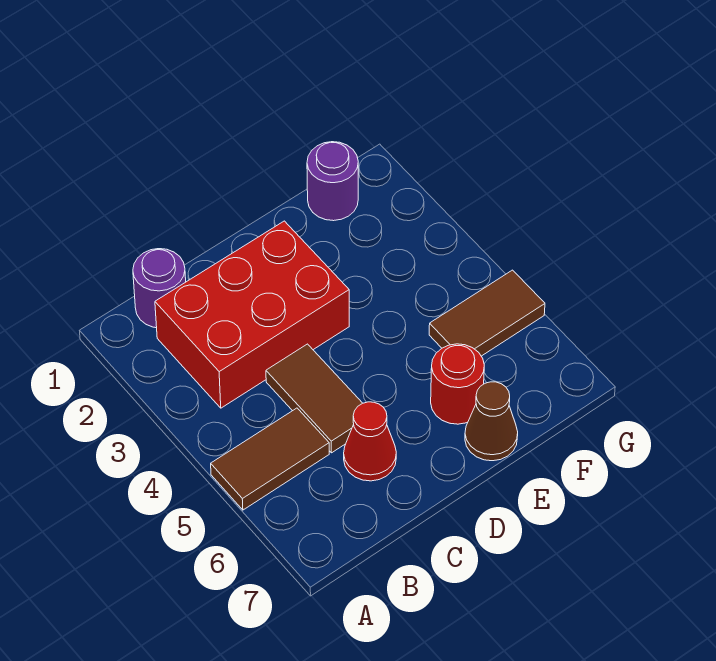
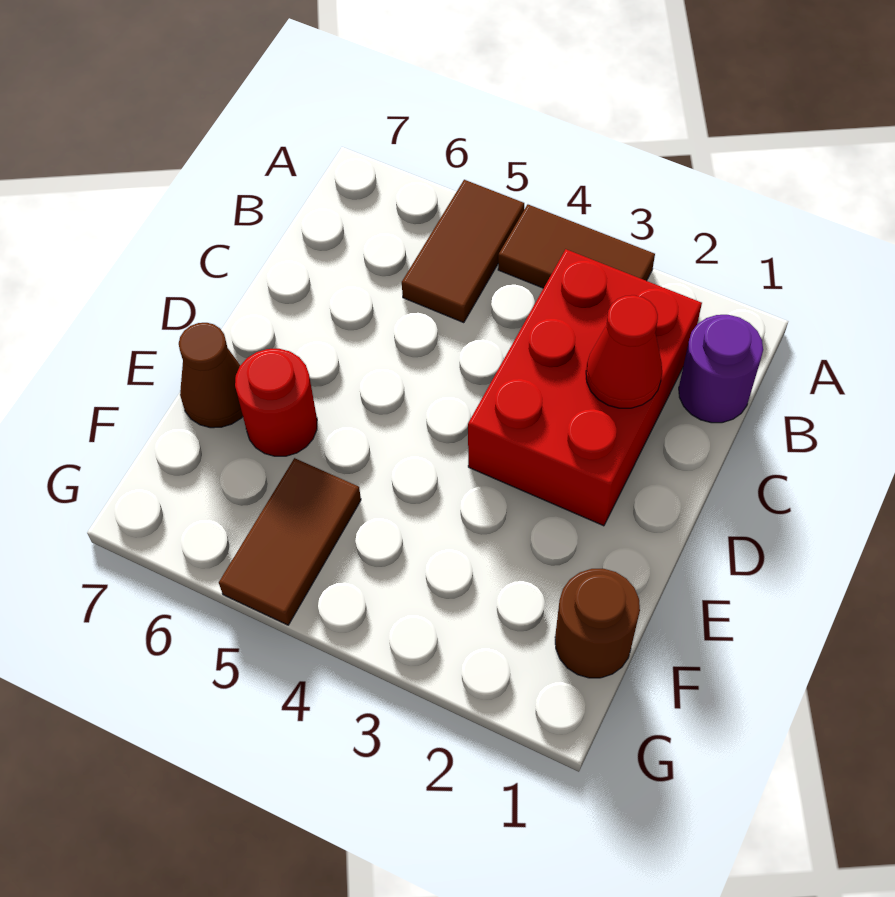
brown 1x2 tile [266,344,362,453] -> brown 1x2 tile moved to [498,205,655,288]
red 1x1 cone [344,402,396,481] -> red 1x1 cone moved to [586,295,662,408]
purple 1x1 round brick [307,142,358,221] -> brown 1x1 round brick [555,569,640,678]

